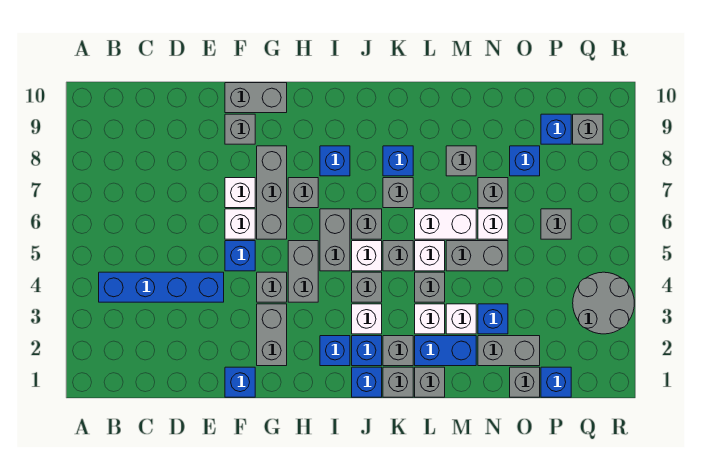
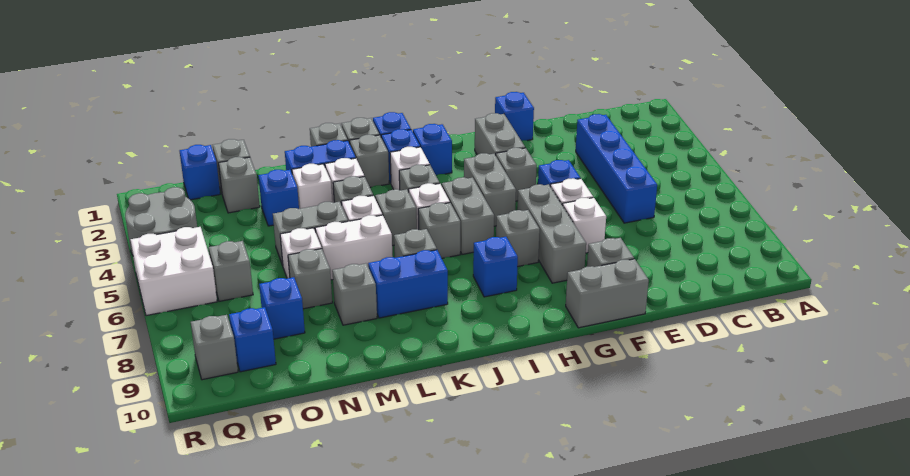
blue 1x4 brick [99,272,224,302] -> blue 1x4 brick turned to [576,114,657,223]
blue 1x1 brick [383,146,413,176] -> blue 1x2 brick [368,250,448,318]
grey 1x2 brick [478,336,540,366] -> grey 1x1 brick [219,157,260,213]
none -> white 2x2 brick [131,227,217,316]

